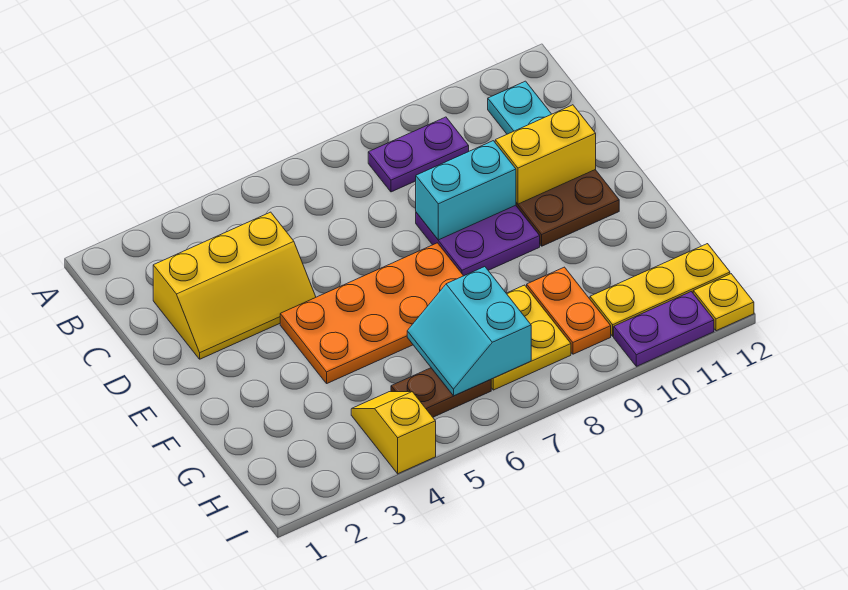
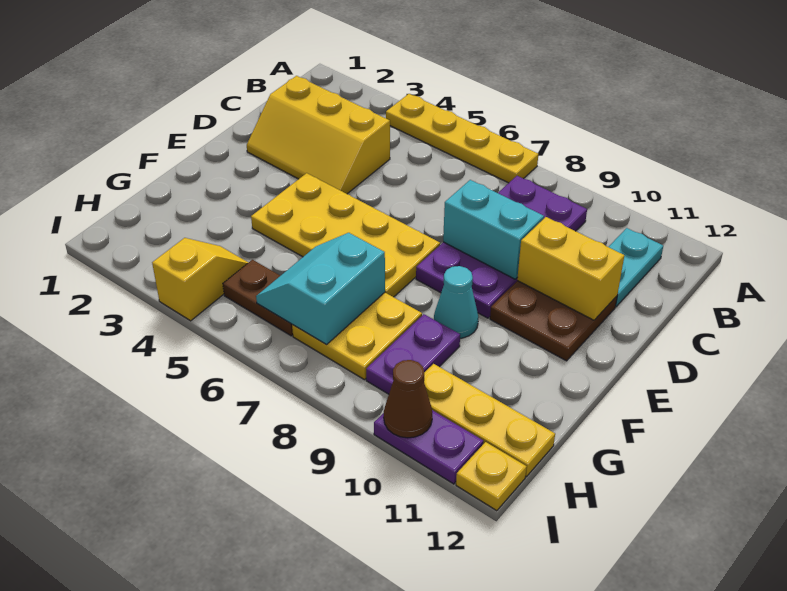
none -> yellow 1x4 plate [386,94,538,183]
orange 2x4 plate [280,243,463,383] -> yellow 2x4 plate [251,173,440,297]
none -> cyan 1x1 cone [434,266,478,338]
orange 1x2 plate [527,267,611,354] -> purple 1x2 plate [366,314,460,394]
none -> brown 1x1 cone [384,360,432,438]

